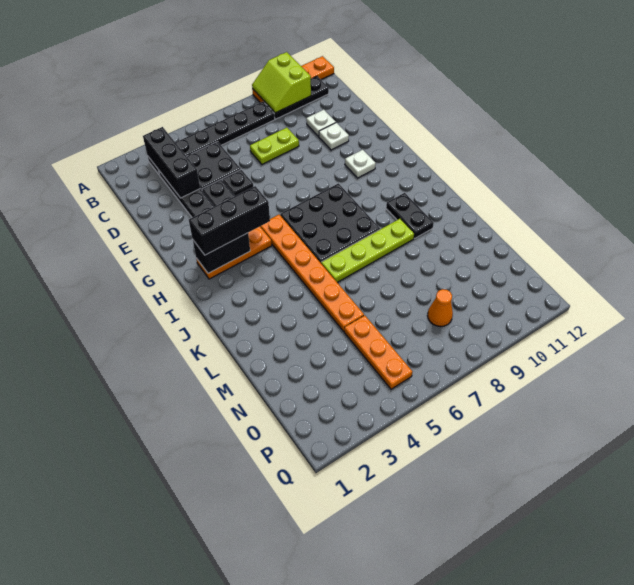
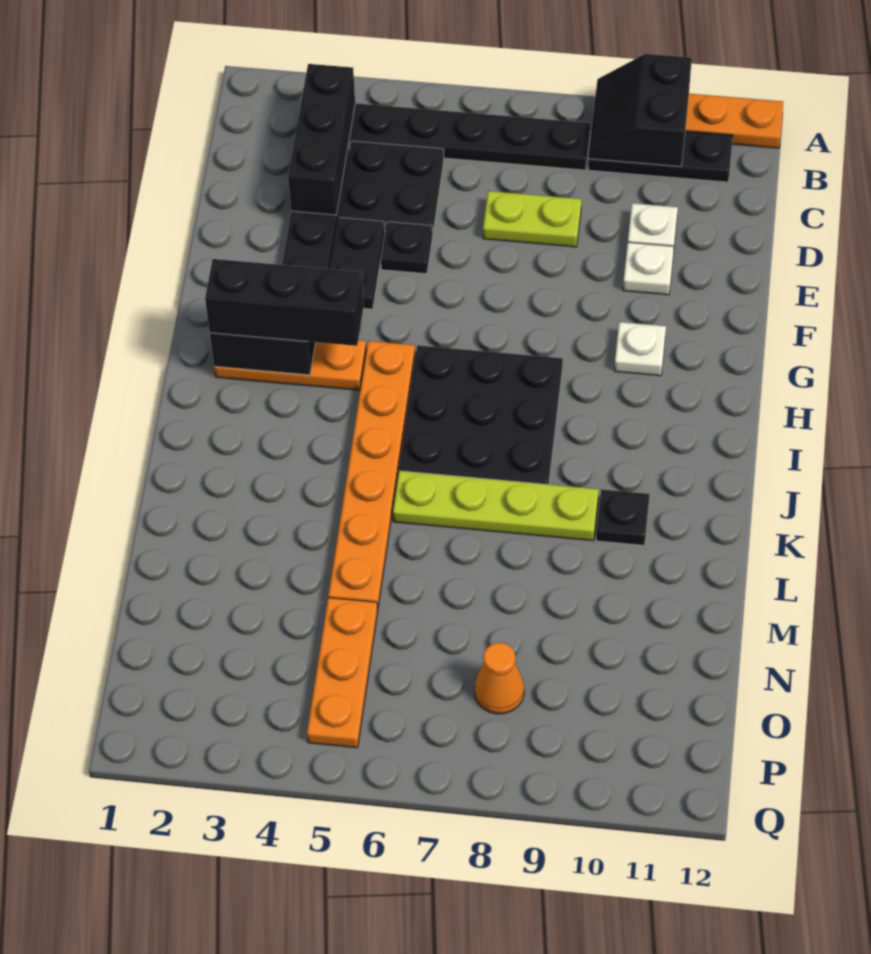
lime 2x2 slope [252,52,311,113] -> black 2x2 slope [589,54,692,166]
black 1x2 plate [386,193,434,238] -> black 1x1 plate [596,489,650,545]

